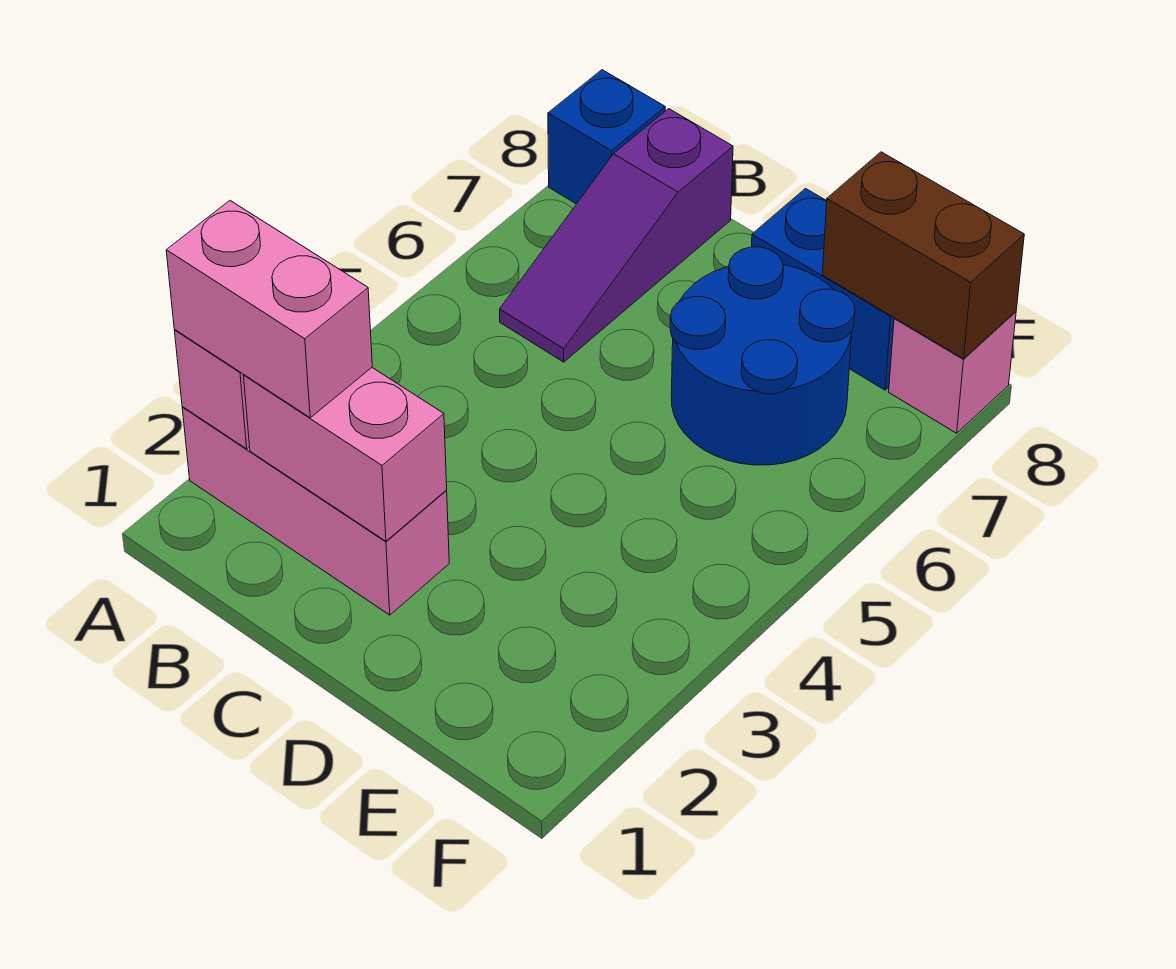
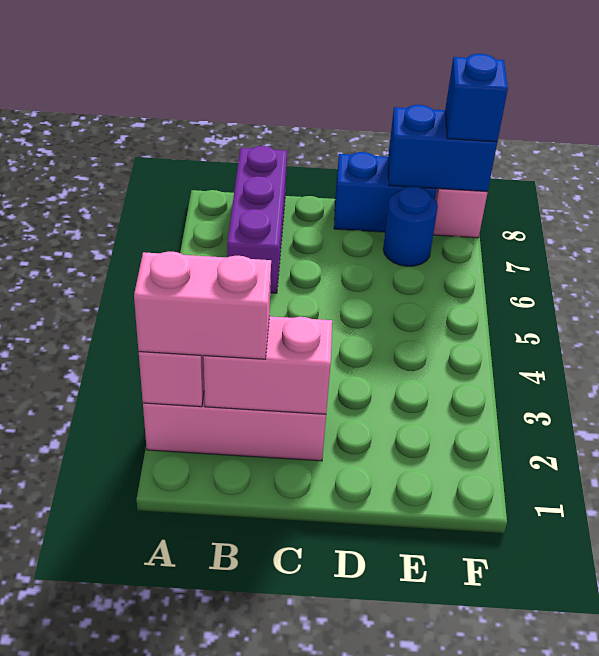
blue 1x1 brick [548,70,665,204] -> blue 1x1 brick moved to [445,54,508,142]
purple 1x3 slope [500,109,733,362] -> purple 1x3 brick [227,146,287,293]
blue 2x2 round brick [670,247,855,465] -> blue 1x1 round brick [383,186,438,266]
brown 1x2 brick [823,152,1024,359] -> blue 1x2 brick [388,105,497,192]

